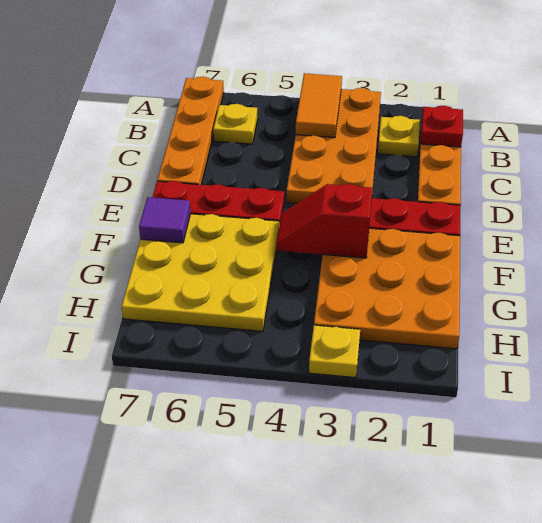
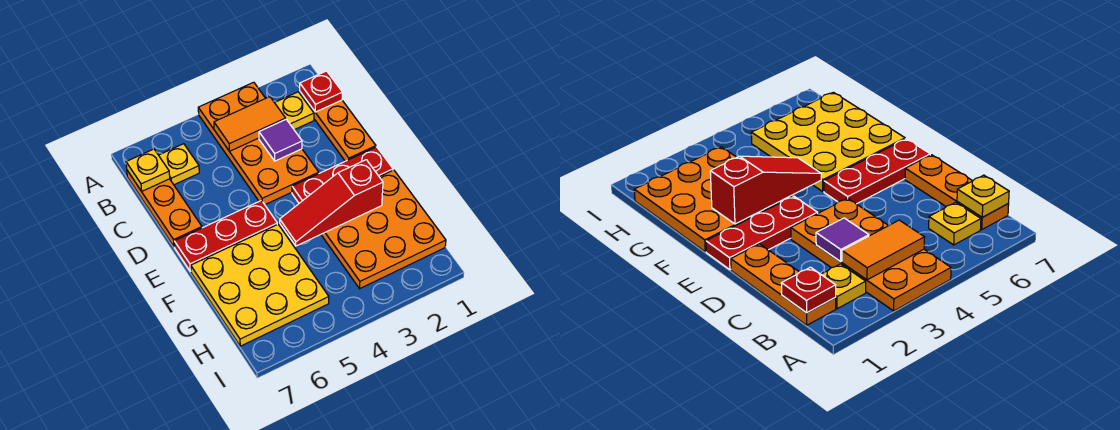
orange 1x2 tile [296,73,342,138] -> orange 1x2 tile turned to [214,97,286,151]
orange 1x4 plate [157,77,224,185] -> orange 1x3 plate [127,171,202,247]
red 1x2 slope [277,184,372,258] -> red 1x3 slope [280,160,383,246]
purple 1x1 tile [139,197,190,243] -> purple 1x1 tile moved to [259,119,302,161]
yellow 1x1 plate [309,325,360,378] -> yellow 1x1 plate moved to [126,149,170,191]

